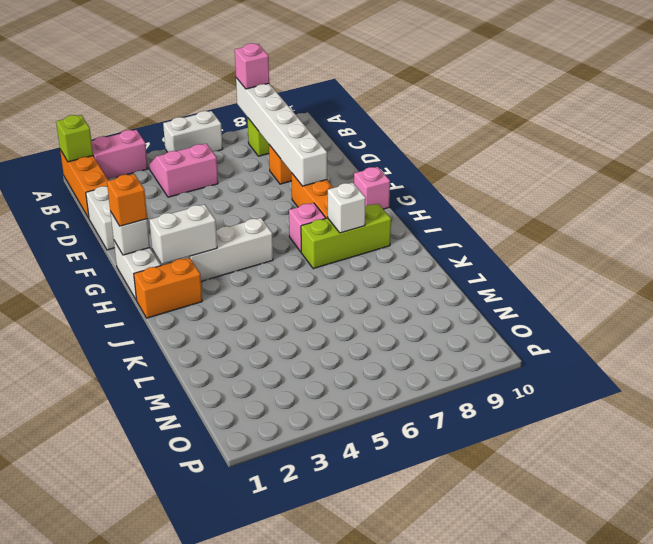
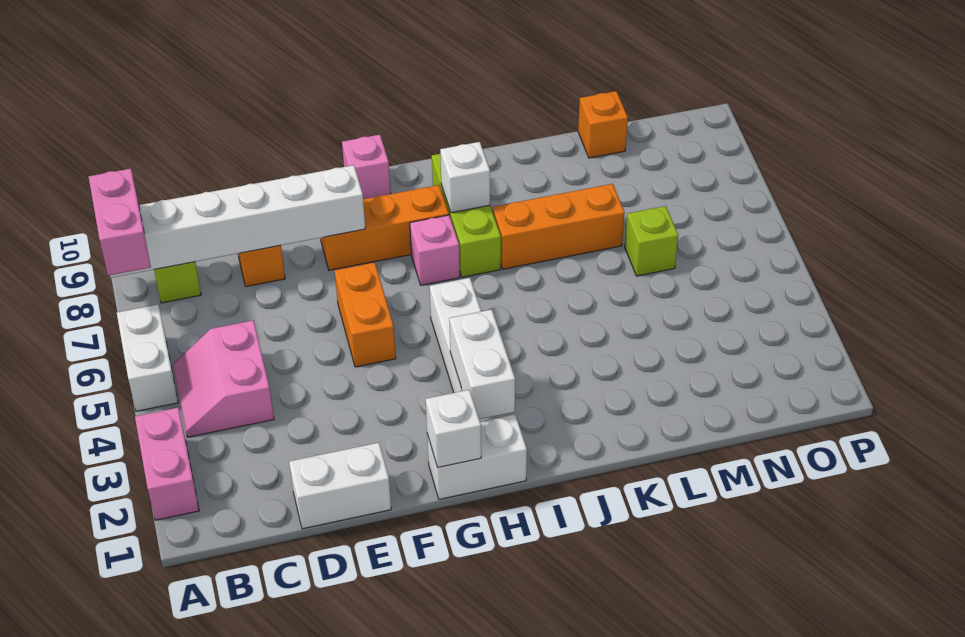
orange 1x3 brick [60,150,108,218] -> orange 1x3 brick moved to [493,184,625,269]
lime 1x1 brick [56,115,93,162] -> lime 1x1 brick moved to [625,206,678,276]
pink 1x1 brick [235,43,269,89] -> pink 1x2 brick [89,169,151,276]
orange 1x1 brick [107,174,147,226] -> orange 1x1 brick moved to [578,91,628,158]
orange 1x2 brick [134,258,202,318] -> orange 1x2 brick moved to [334,262,396,367]

